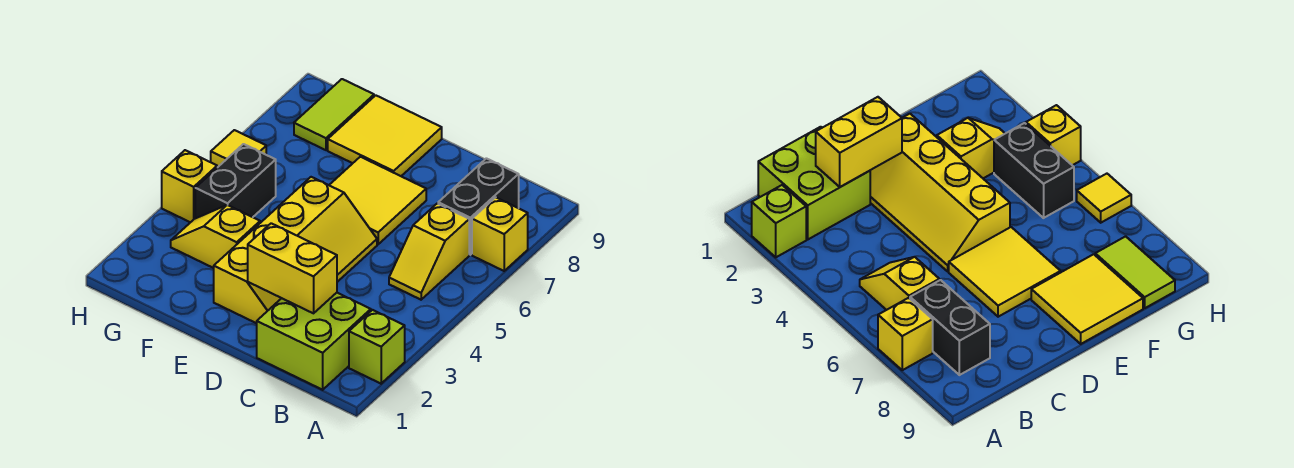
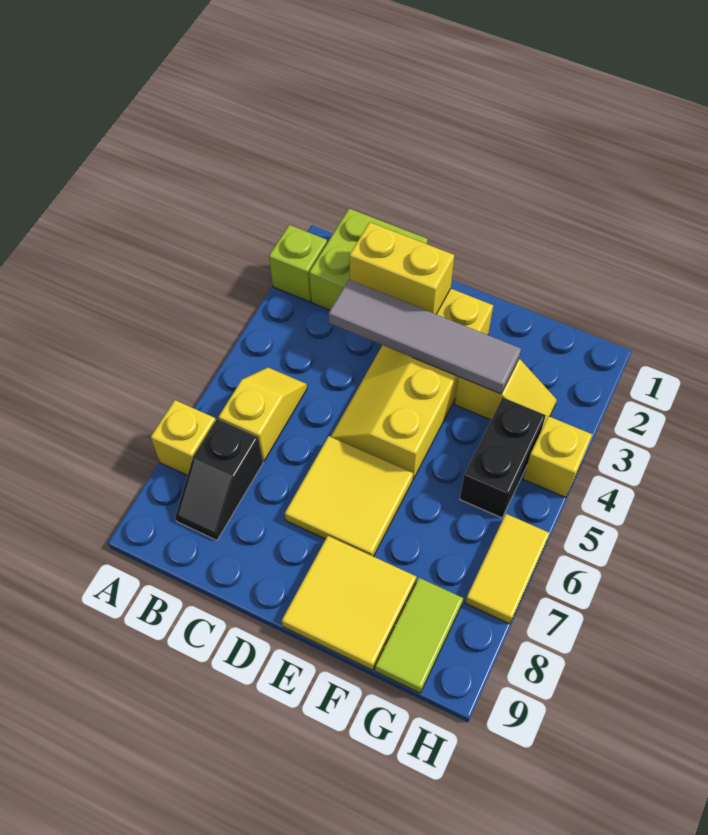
black 1x2 brick [438,158,519,255] -> black 1x2 slope [175,419,263,540]
none -> grey 1x4 tile [329,280,521,394]
yellow 1x1 tile [211,130,266,167] -> yellow 1x2 tile [465,514,550,624]

